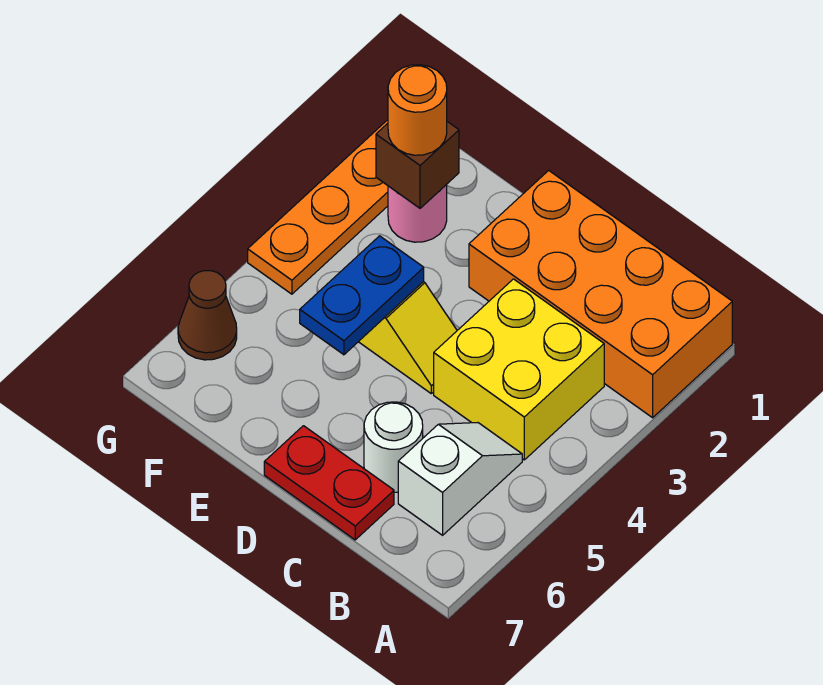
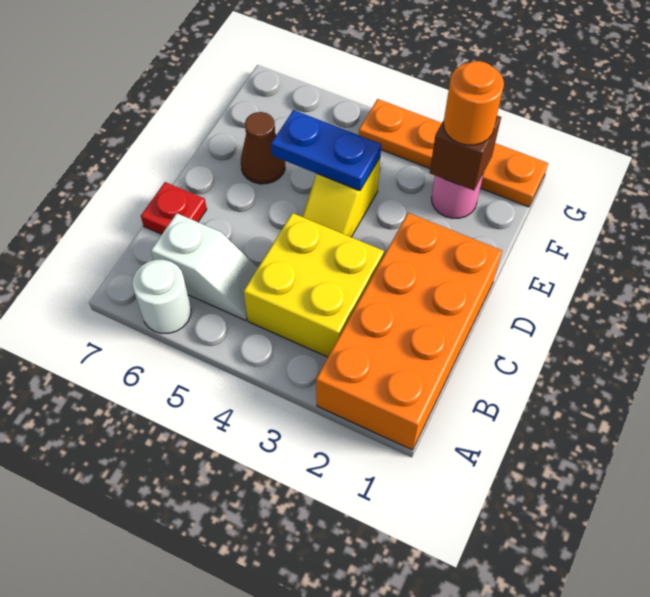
white 1x1 round brick [364,402,423,492] -> white 1x1 round brick moved to [132,260,191,334]
red 1x2 plate [264,426,394,540] -> red 1x1 plate [141,182,207,234]
brown 1x1 cone [178,271,237,360] -> brown 1x1 cone moved to [241,112,285,184]

